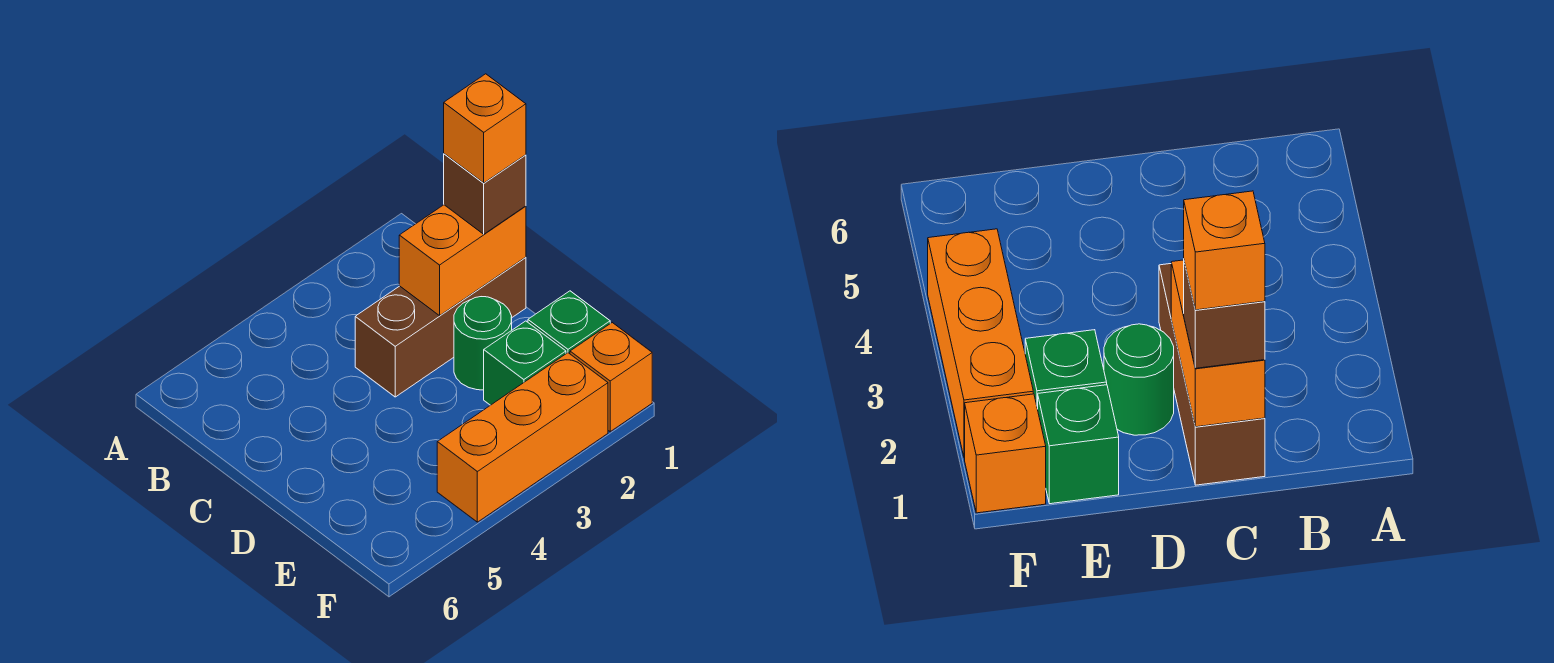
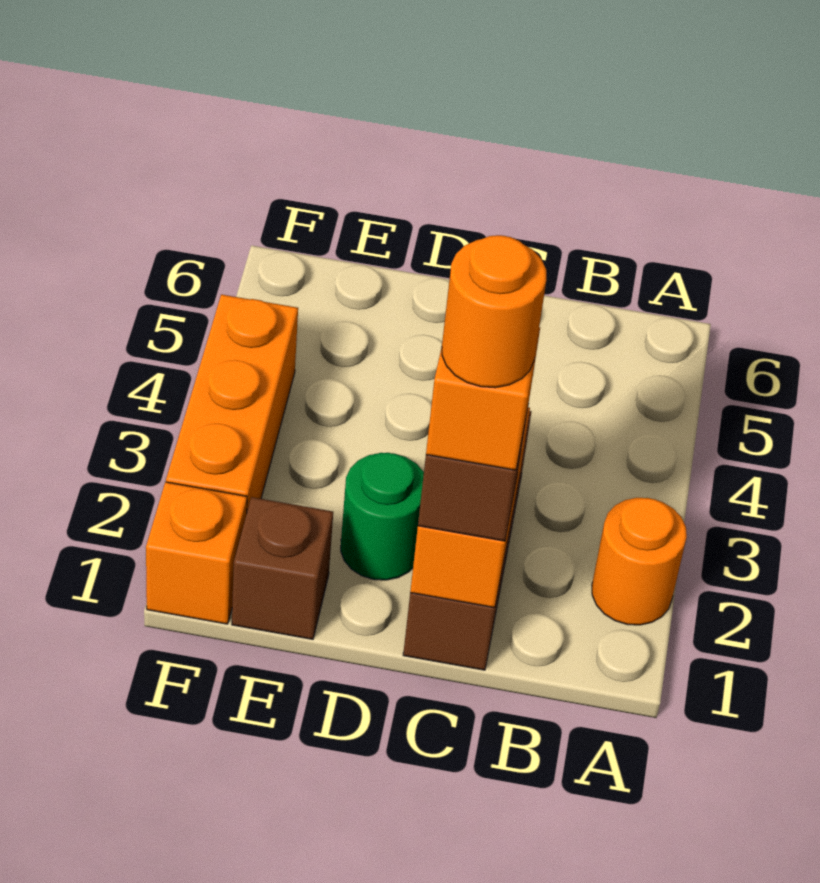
none -> orange 1x1 round brick [592,498,687,625]
none -> orange 1x1 round brick [442,235,546,388]
green 1x1 brick [528,291,610,354] -> brown 1x1 brick [232,497,333,639]
green 1x1 brick [484,321,566,405] -> none

